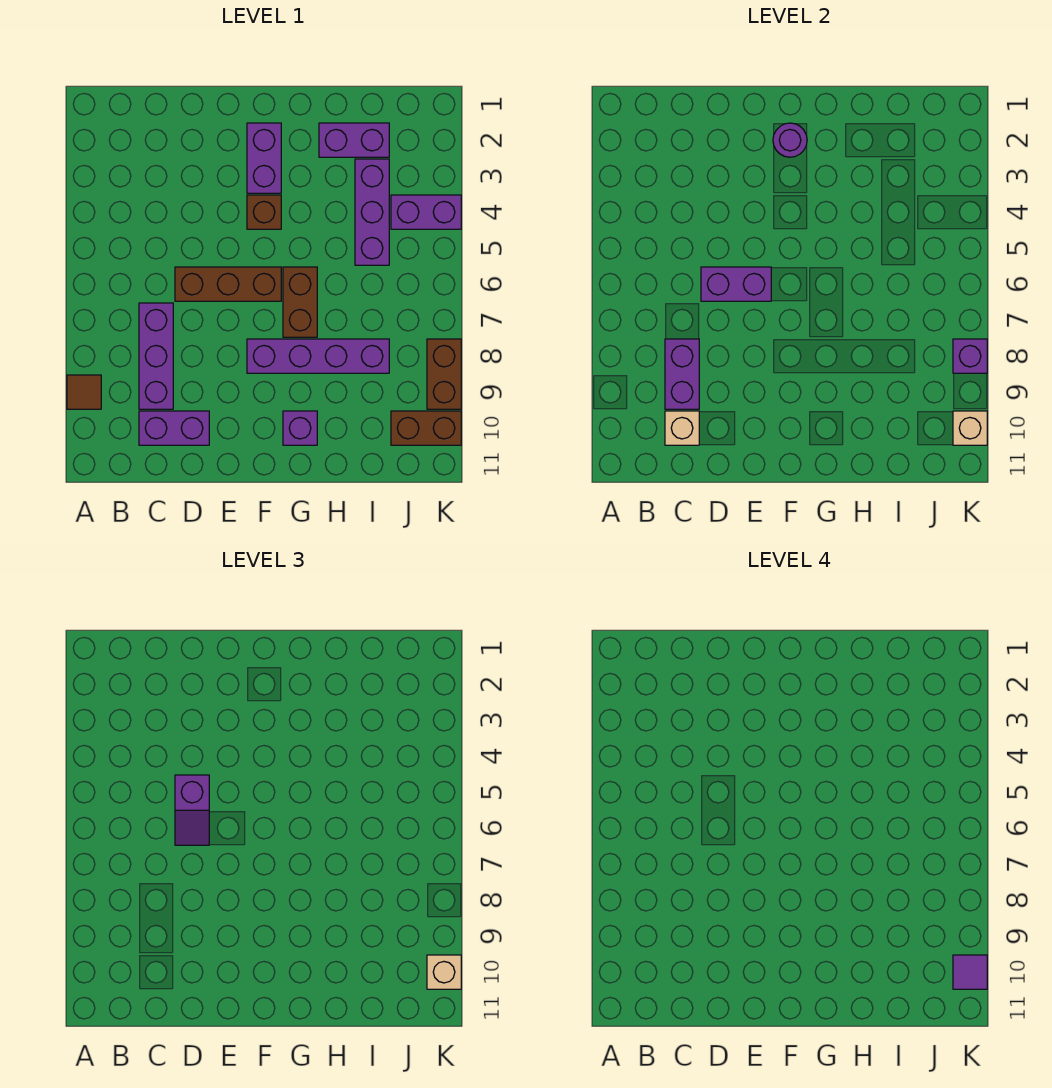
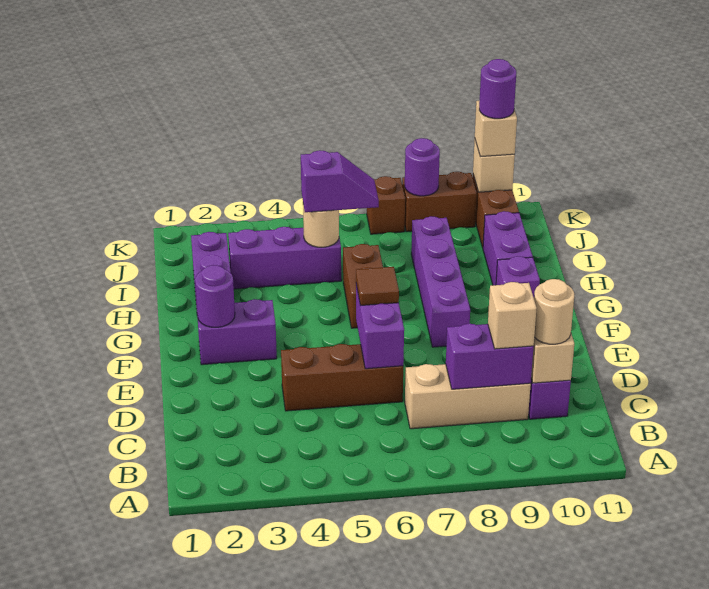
brown 1x1 tile [67,375,101,409] -> brown 1x1 tile moved to [356,267,399,306]
purple 1x3 brick [139,303,173,409] -> tan 1x3 brick [405,364,531,429]
none -> tan 1x1 brick [488,282,537,349]
none -> tan 1x1 round brick [534,279,574,344]
purple 1x2 slope [175,775,209,845] -> purple 1x2 slope moved to [301,150,379,212]
brown 1x3 brick [175,267,281,301] -> brown 1x3 brick turned to [281,344,403,411]
brown 1x1 brick [247,195,281,229] -> brown 1x1 brick moved to [367,176,405,234]
brown 1x2 brick [283,267,317,337] -> brown 1x2 brick turned to [343,244,383,328]
none -> tan 1x1 round brick [303,204,339,247]
purple 1x2 brick [391,195,461,229] -> purple 1x2 brick moved to [483,211,533,285]
purple 1x1 brick [953,339,987,373] -> purple 1x1 round brick [405,138,440,196]
purple 1x1 tile [953,955,987,989] -> purple 1x1 round brick [479,59,516,119]

